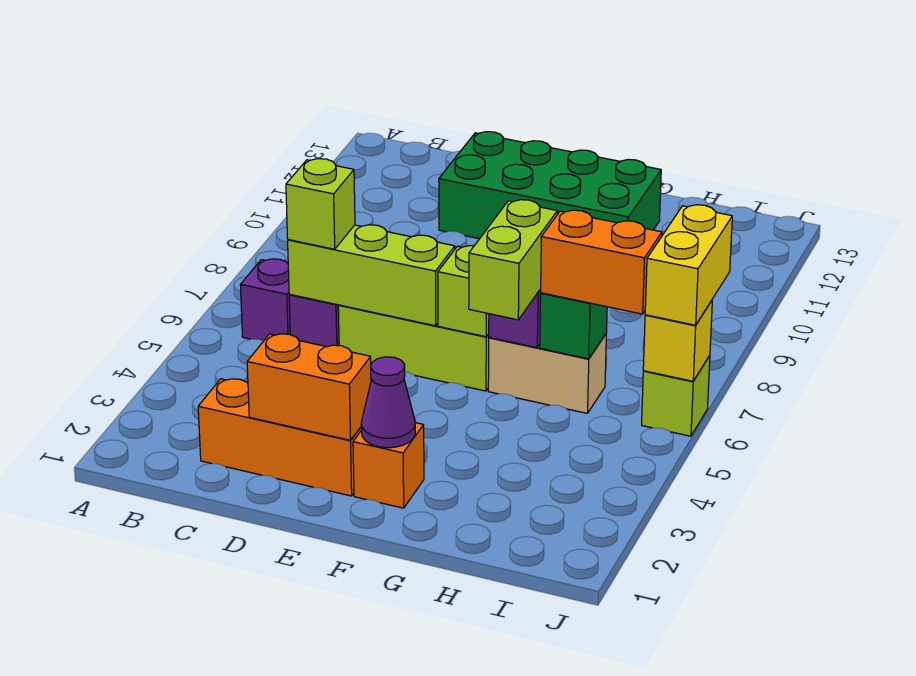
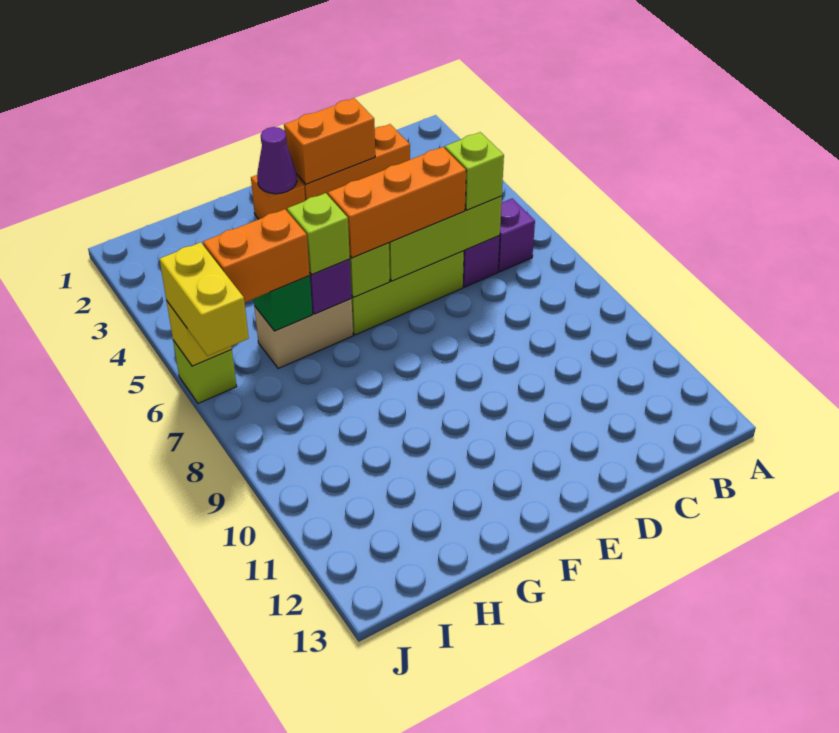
none -> orange 1x3 brick [328,147,466,258]
green 2x4 brick [439,132,661,239] -> none
lime 1x2 brick [469,200,557,320] -> lime 1x1 brick [287,193,350,274]

